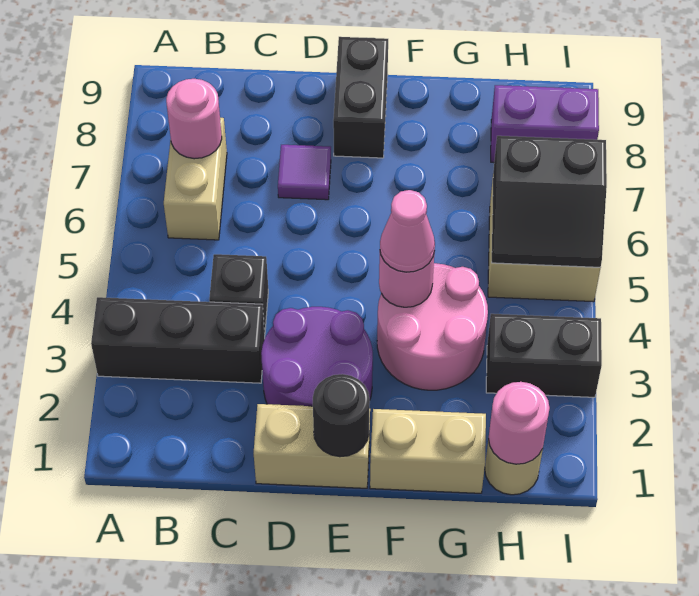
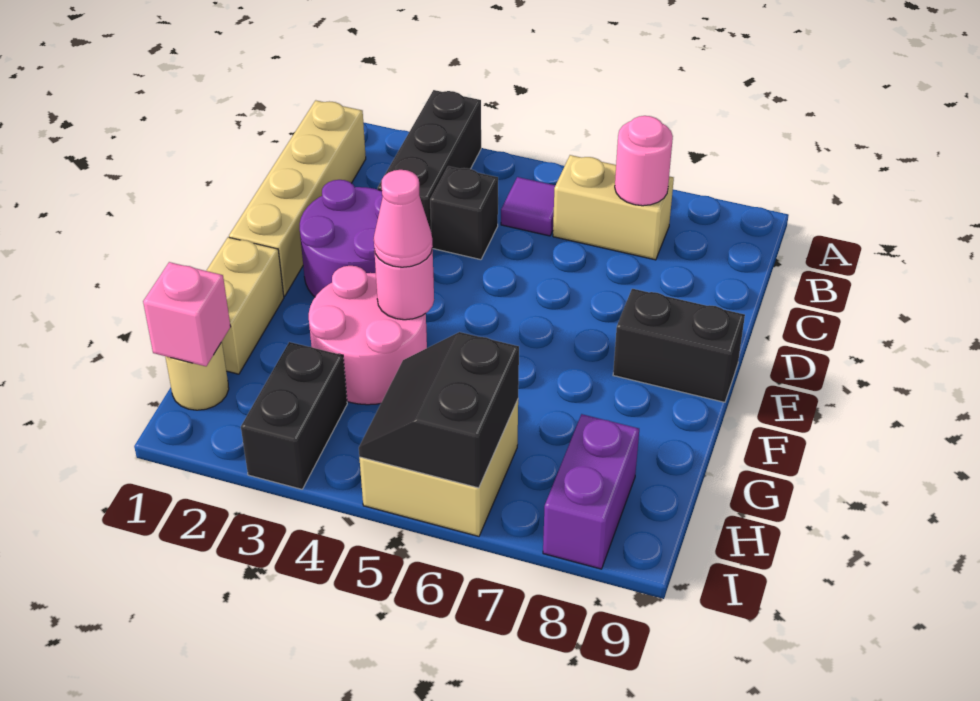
tan 1x2 brick [254,404,370,488] -> tan 1x4 brick [229,100,366,296]
purple 1x1 tile [278,145,331,200] -> purple 1x1 tile moved to [501,177,555,236]
black 1x1 round brick [313,374,370,457] -> none
pink 1x1 round brick [489,382,550,464] -> pink 1x1 brick [143,262,231,366]

